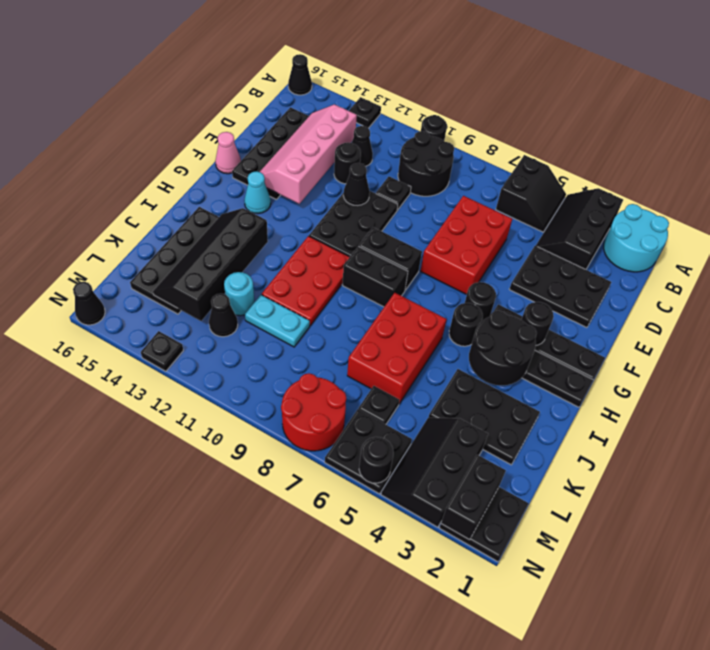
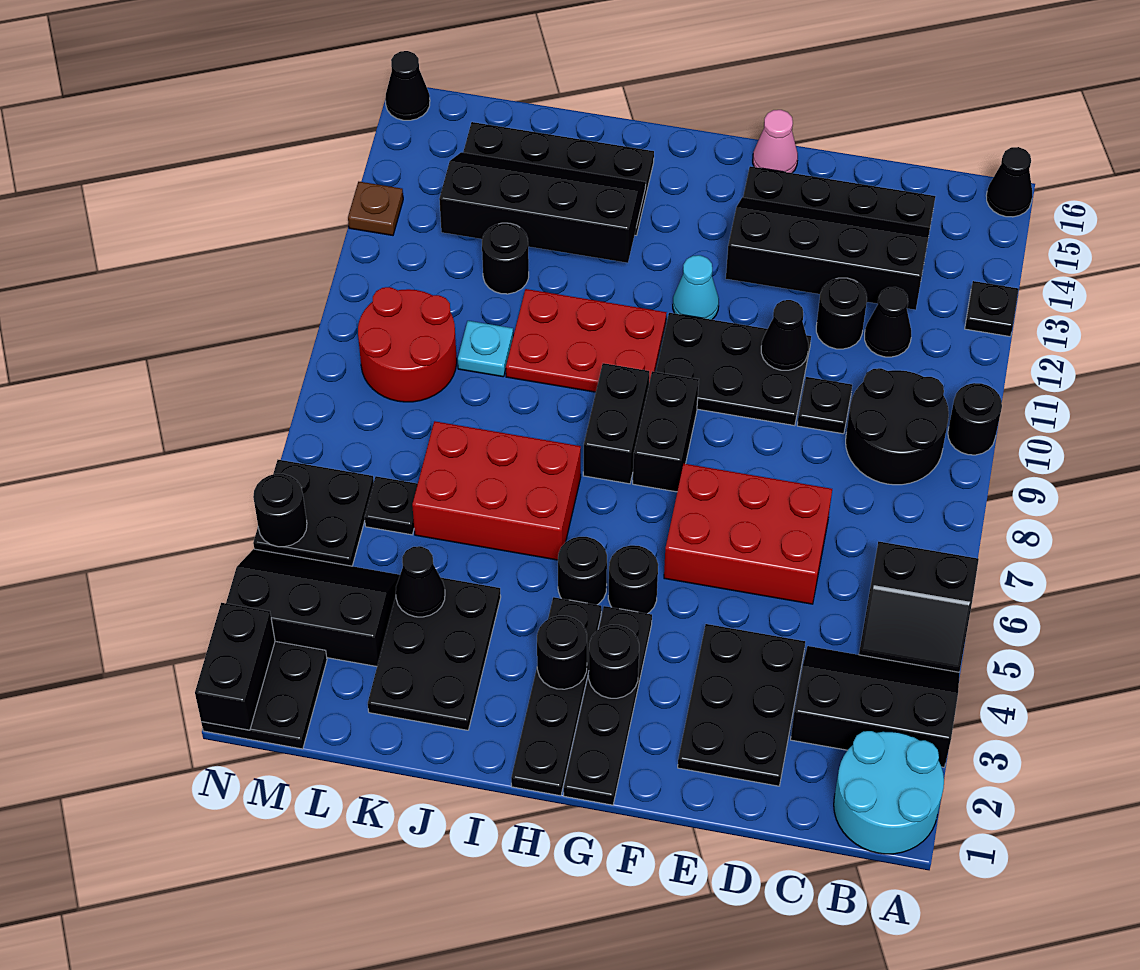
pink 2x4 slope [260,104,357,204] -> black 2x4 slope [726,197,930,310]
cyan 1x1 cone [244,171,271,214] -> cyan 1x1 cone moved to [673,255,719,320]
black 2x2 round brick [469,311,537,385] -> black 1x1 round brick [537,616,587,689]
cyan 1x2 plate [245,295,310,347] -> cyan 1x1 plate [458,321,513,377]
cyan 1x1 round brick [224,272,255,316] -> black 1x1 round brick [482,223,529,294]
black 1x1 cone [209,294,238,337] -> black 1x1 cone moved to [396,546,445,617]
black 1x2 brick [441,455,506,540] -> black 1x2 brick turned to [195,603,275,730]
red 2x2 round brick [281,373,346,451] -> red 2x2 round brick moved to [358,287,457,402]
black 1x1 plate [141,331,183,371] -> brown 1x1 plate [348,182,403,235]

